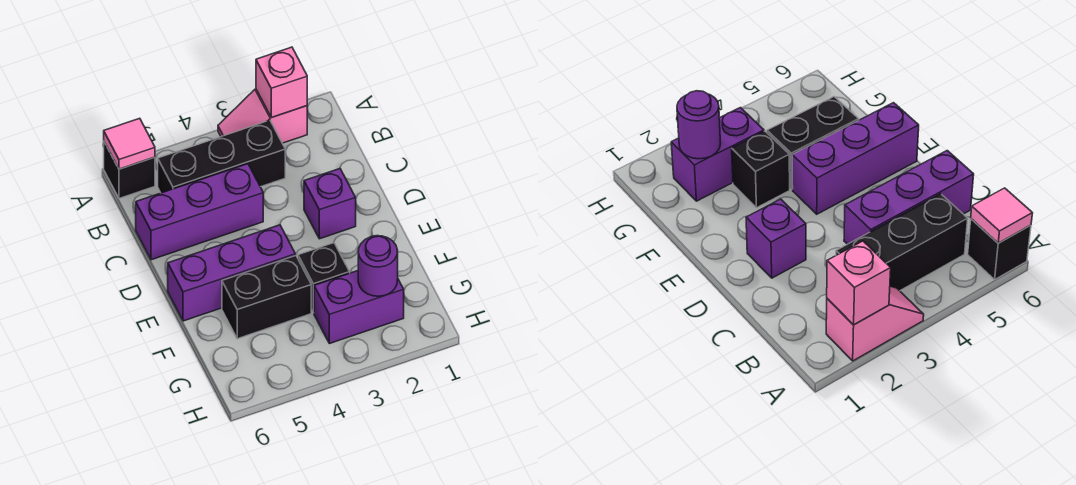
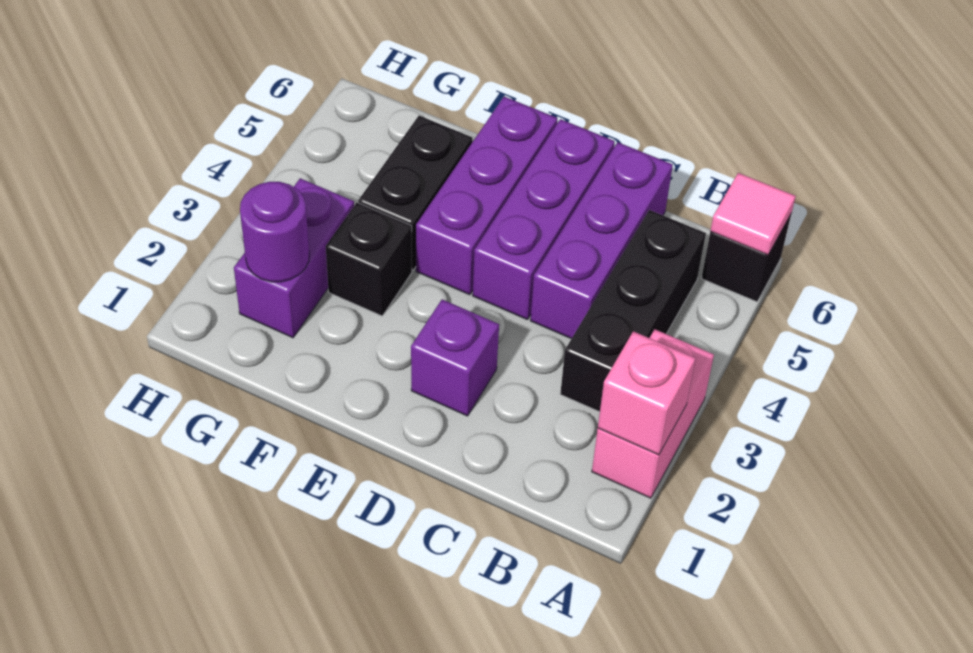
pink 1x2 slope [218,89,307,143] -> pink 1x2 brick [592,329,714,498]
none -> purple 1x3 brick [473,119,615,320]

